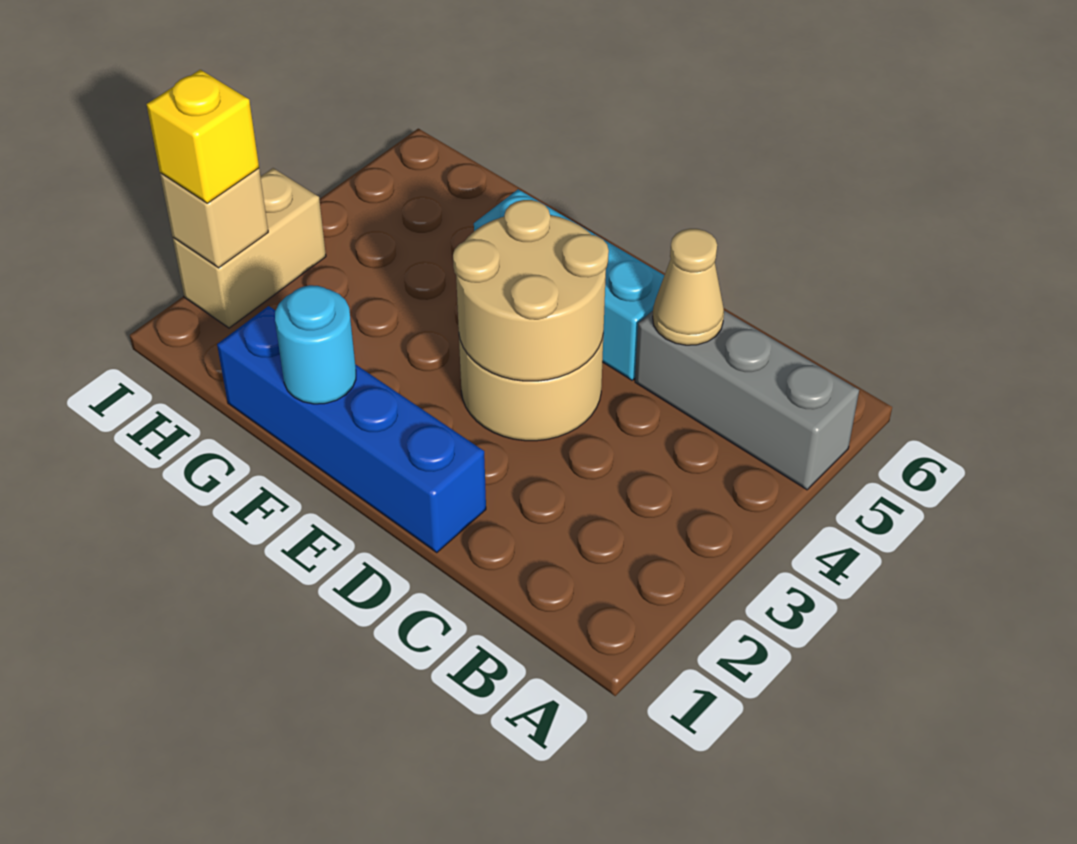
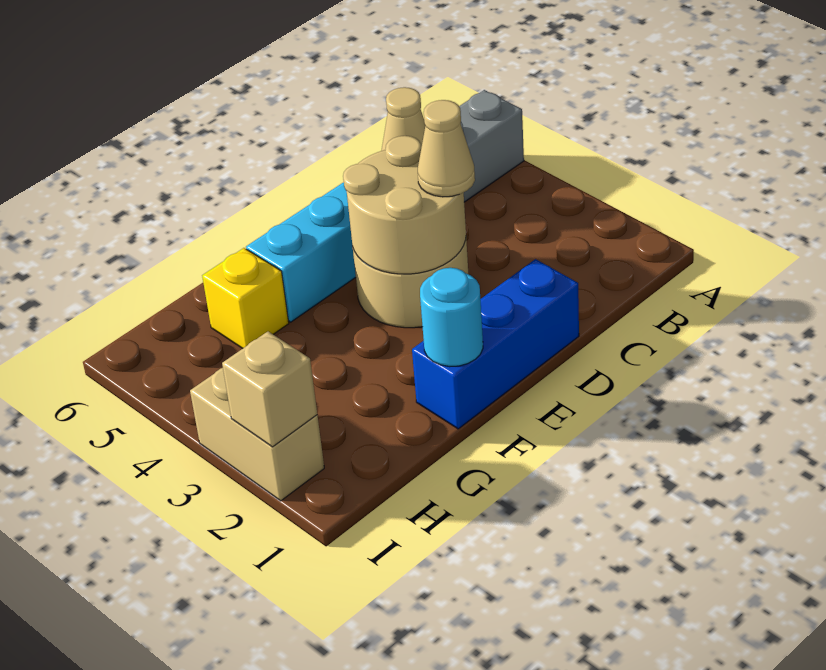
blue 1x4 brick [217,306,486,553] -> blue 1x3 brick [412,259,579,429]
none -> tan 1x1 cone [418,100,475,197]
yellow 1x1 brick [146,70,259,203] -> yellow 1x1 brick moved to [202,248,289,349]

